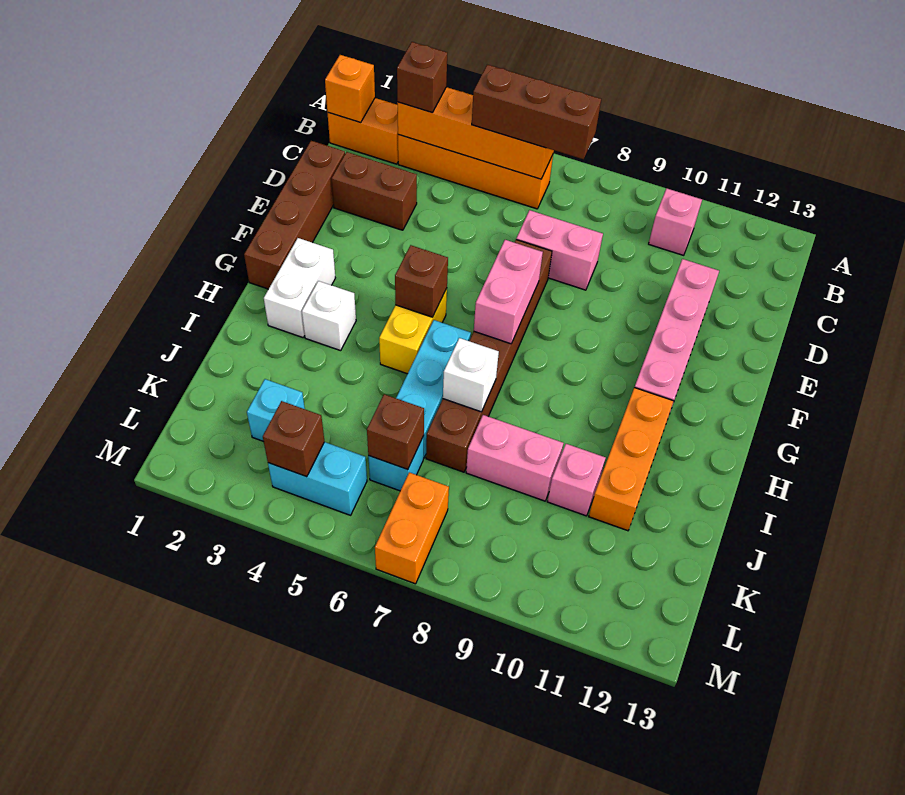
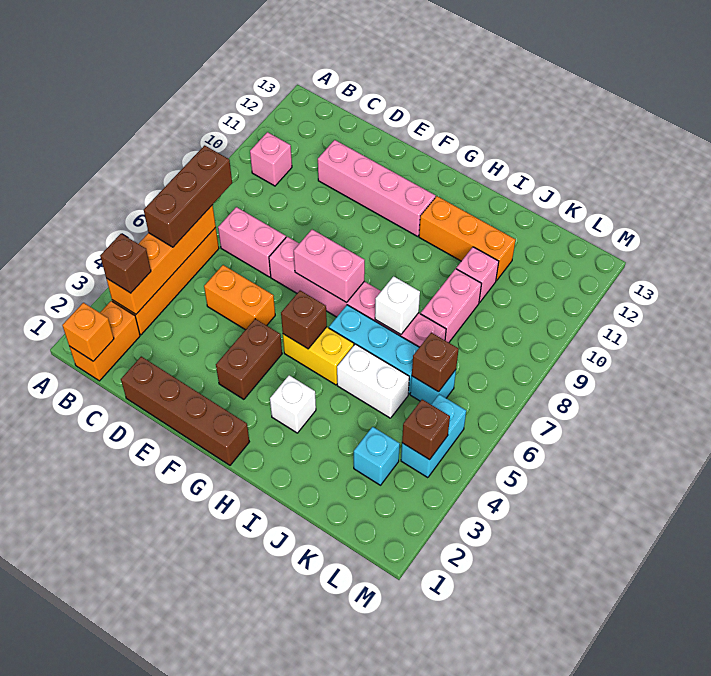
brown 1x2 brick [331,152,417,230] -> brown 1x2 brick moved to [216,319,282,399]
pink 1x2 brick [516,210,603,290] -> pink 1x2 brick turned to [218,207,286,277]
brown 1x6 brick [426,240,552,472] -> pink 1x6 brick [269,237,446,347]
white 1x2 brick [264,238,335,337] -> white 1x2 brick moved to [337,344,409,418]
orange 1x2 brick [375,472,449,584] -> orange 1x2 brick moved to [204,265,275,330]

